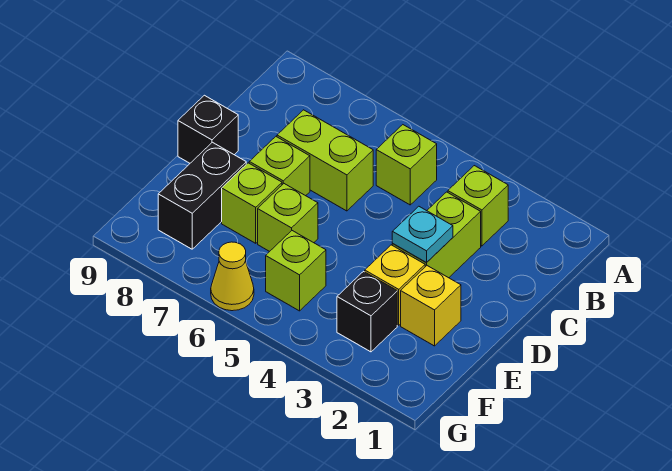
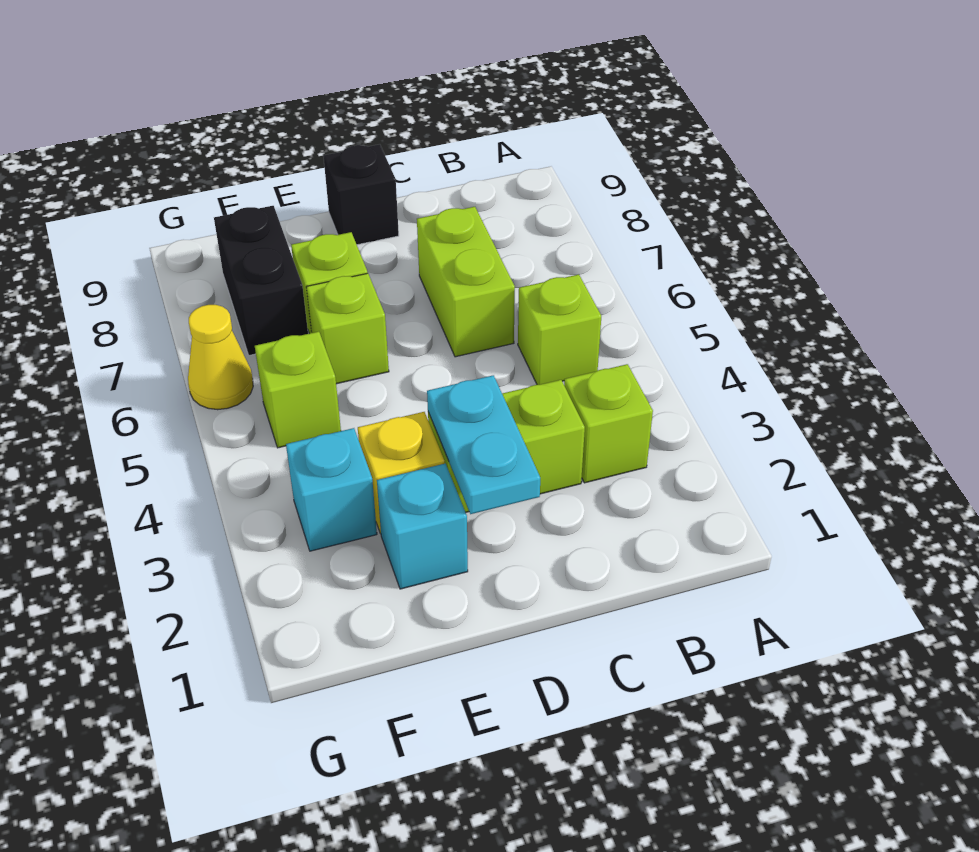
cyan 1x1 plate [392,206,453,262] -> cyan 1x2 plate [427,375,540,514]
lime 1x1 brick [249,137,310,196] -> none
yellow 1x1 brick [401,266,461,346] -> cyan 1x1 brick [377,464,468,589]
black 1x2 brick [158,142,246,249] -> black 1x2 brick turned to [214,206,308,355]
black 1x1 brick [337,272,397,352] -> cyan 1x1 brick [286,428,377,551]

